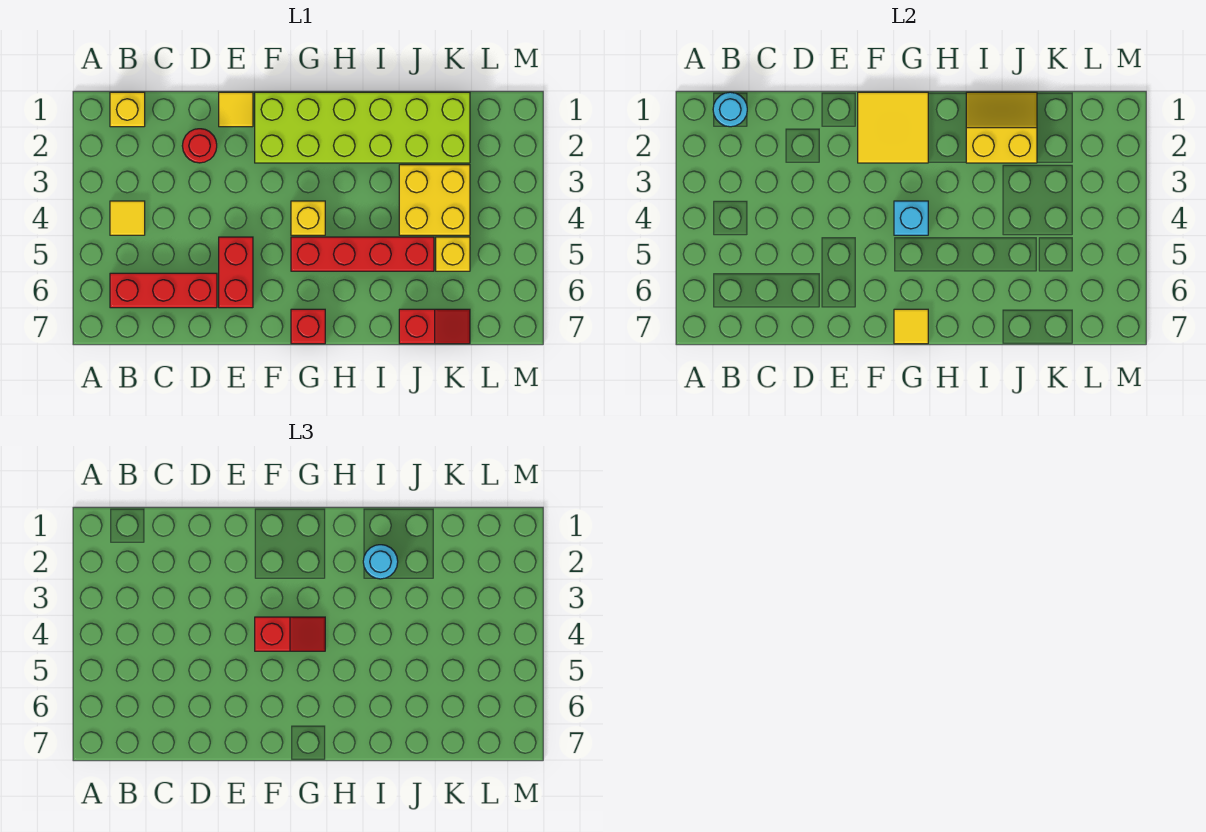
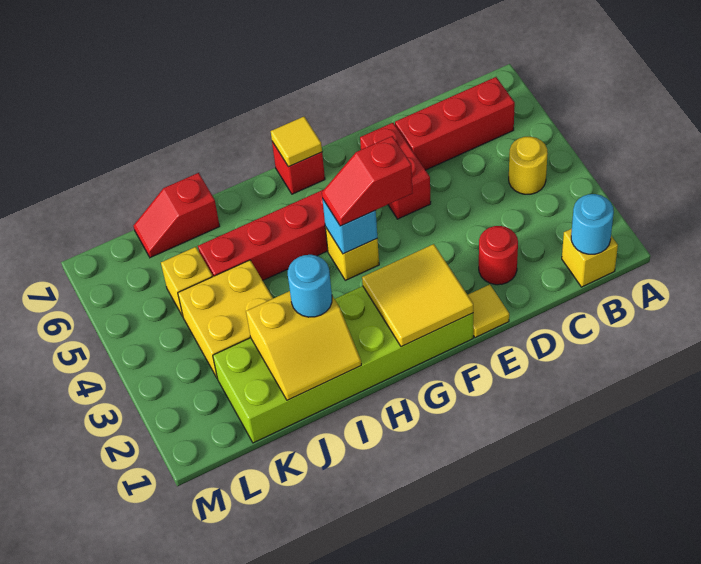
yellow 1x1 tile [110,201,145,235] -> yellow 1x1 round brick [509,137,548,194]

